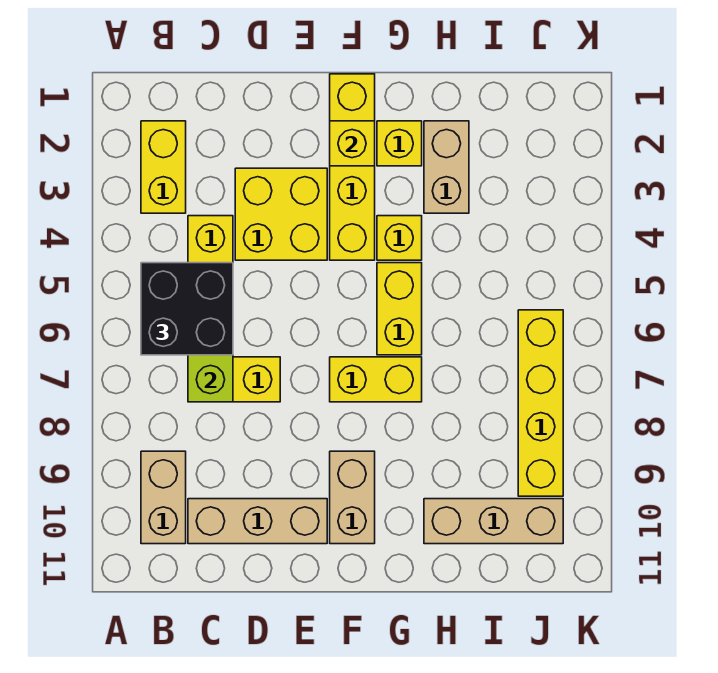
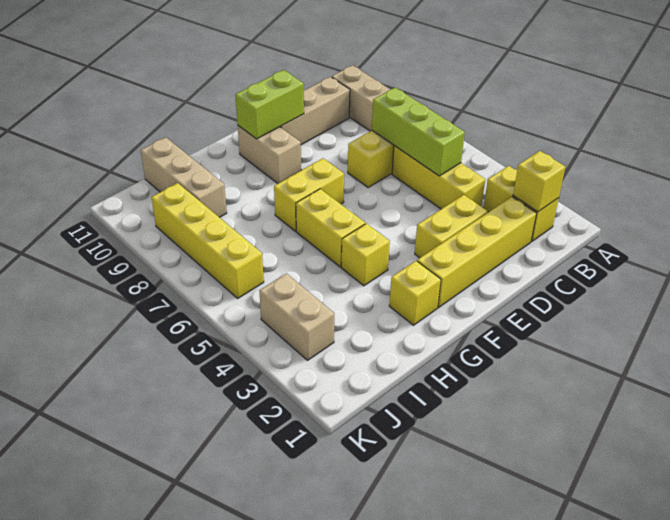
black 2x2 brick [141,263,233,355] -> none
yellow 2x2 brick [235,168,327,260] -> yellow 1x2 brick [415,195,488,258]
none -> lime 1x2 brick [235,70,304,139]
yellow 1x4 brick [330,74,375,260] -> yellow 1x4 brick turned to [417,197,537,307]
yellow 1x1 brick [330,121,375,166] -> yellow 1x1 brick moved to [513,151,565,212]
tan 1x2 brick [424,121,469,213] -> tan 1x2 brick moved to [259,274,334,360]
tan 1x3 brick [424,499,563,544] -> tan 1x3 brick turned to [141,137,227,217]

